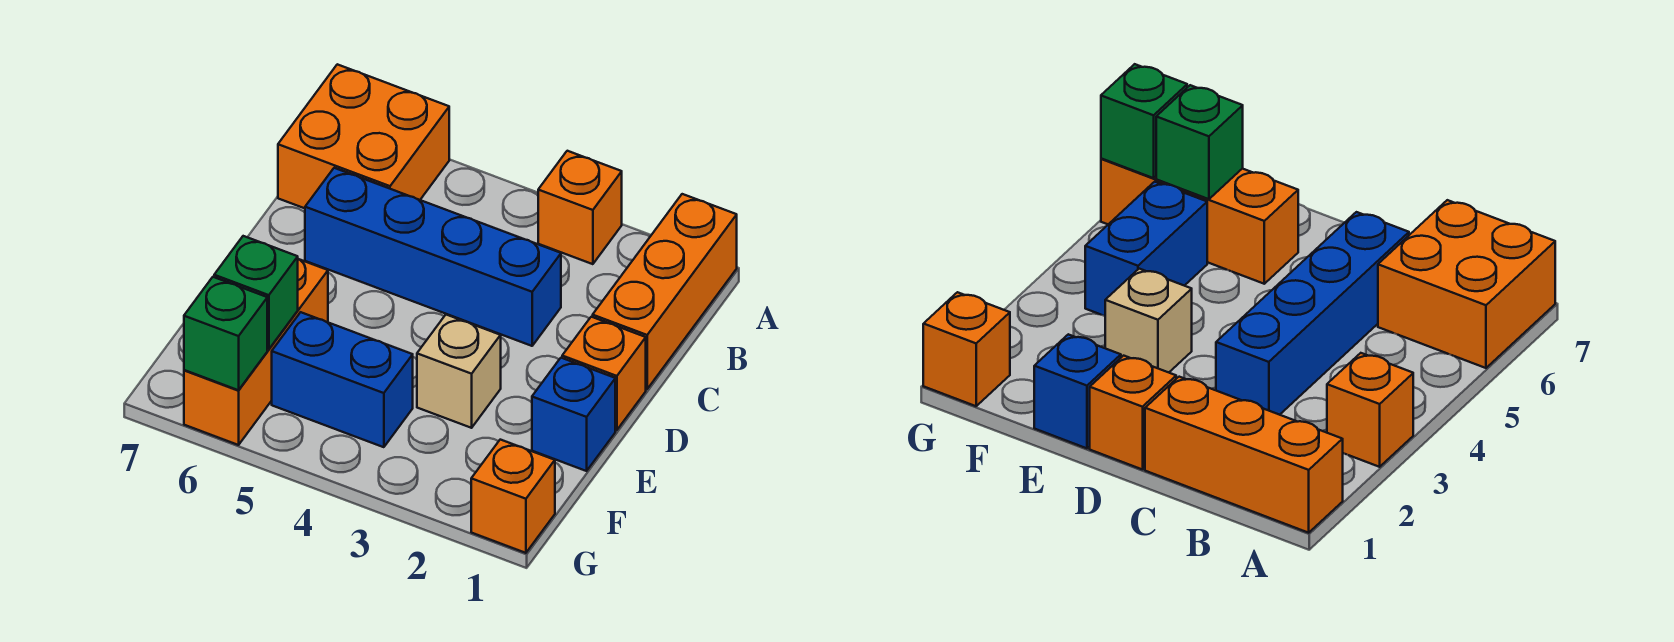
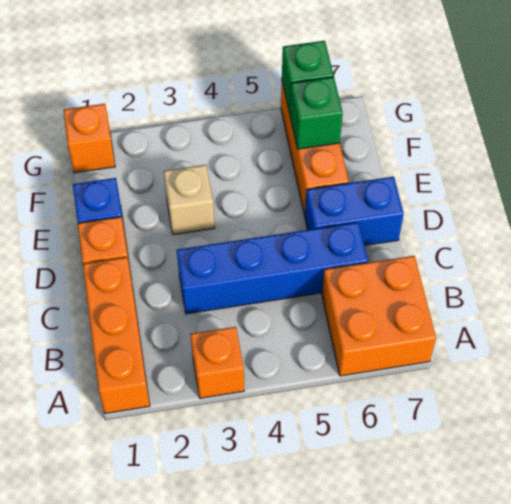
blue 1x2 brick [272,312,413,447] -> blue 1x2 brick moved to [305,177,404,246]

